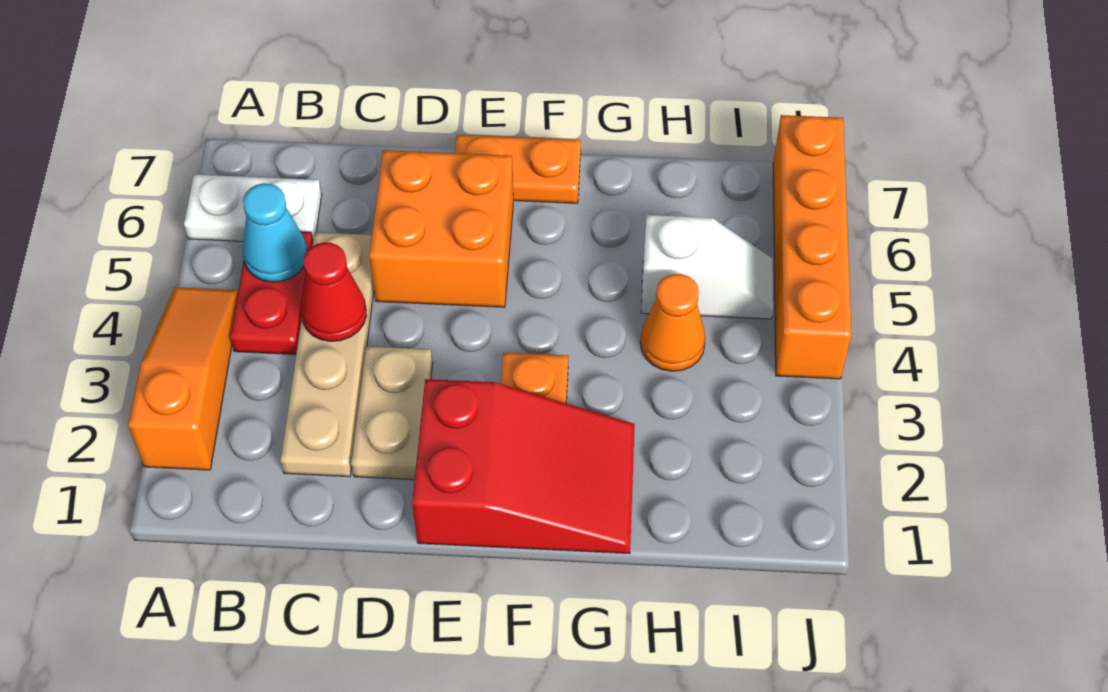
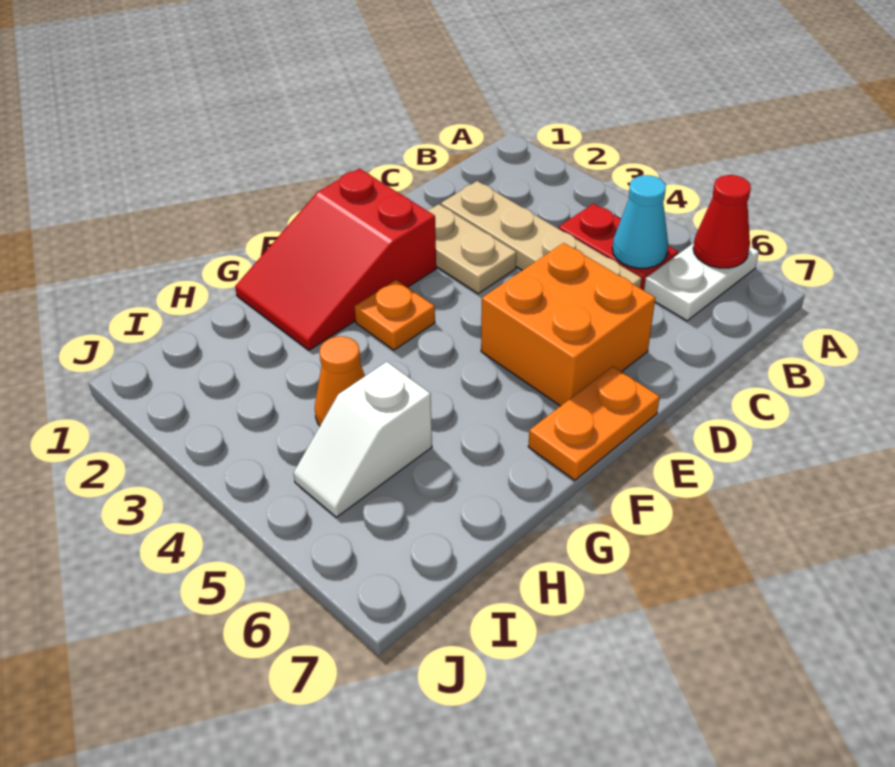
orange 1x3 slope [128,287,238,470] -> none
red 1x1 cone [301,242,367,342] -> red 1x1 cone moved to [693,175,751,268]
orange 1x4 brick [773,115,852,379] -> none

